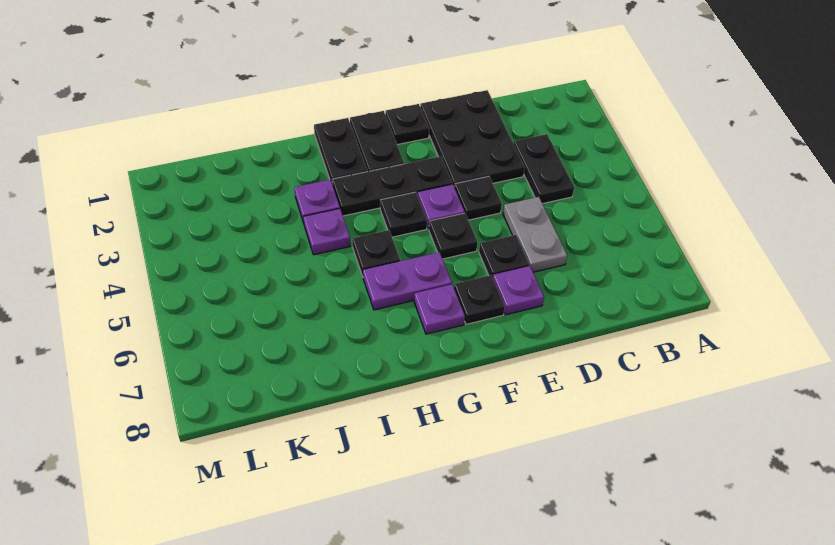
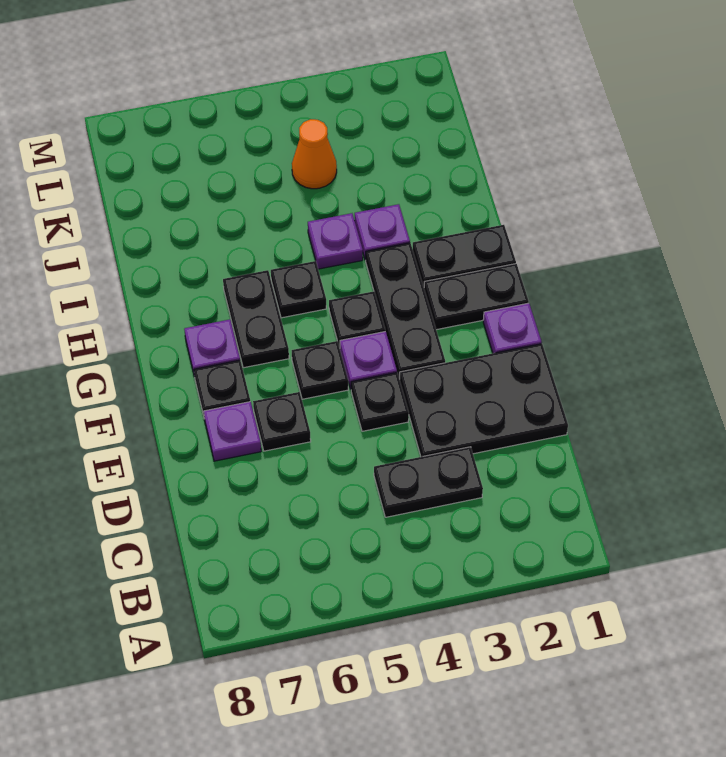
grey 1x2 plate [503,197,567,272] -> none
black 1x1 plate [385,104,429,145] -> purple 1x1 plate [483,303,542,353]
purple 1x2 plate [363,252,452,310] -> black 1x2 plate [223,270,289,368]
none -> orange 1x1 cone [292,119,337,189]

